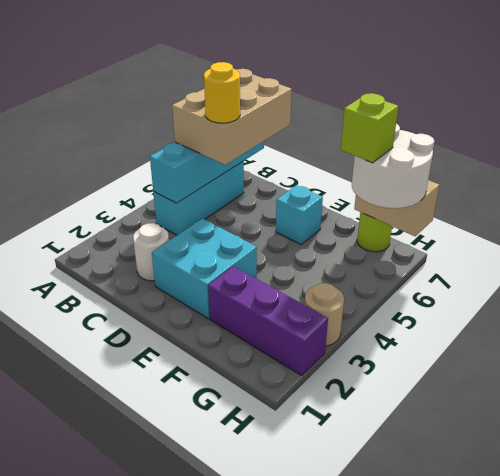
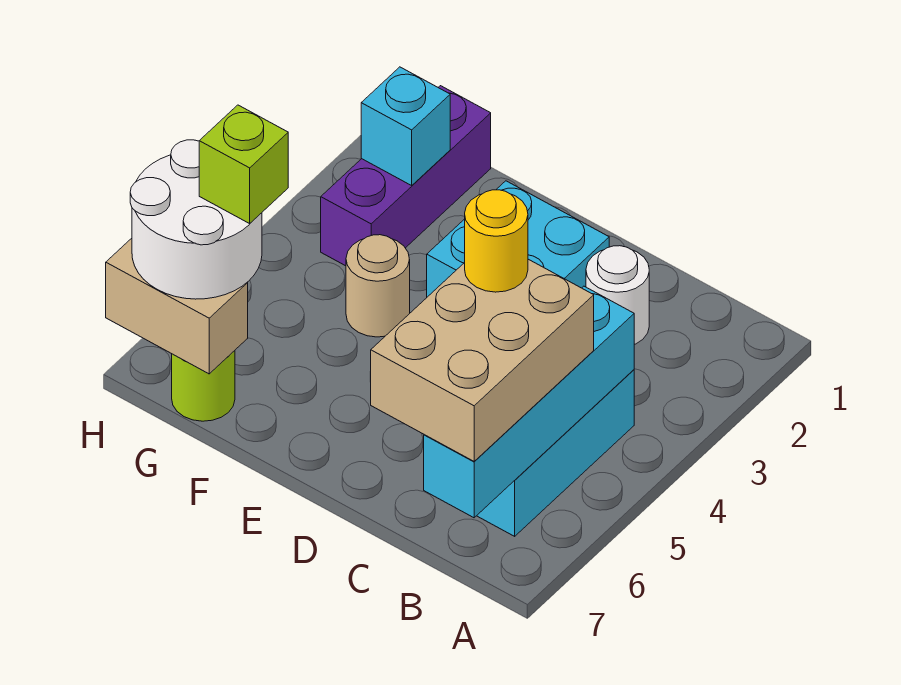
cyan 1x1 brick [276,185,323,244] -> cyan 1x1 brick moved to [361,67,450,185]
purple 1x3 brick [208,266,328,375] -> purple 1x3 brick turned to [321,86,491,266]
tan 1x1 round brick [304,283,344,346] -> tan 1x1 round brick moved to [346,235,410,337]

